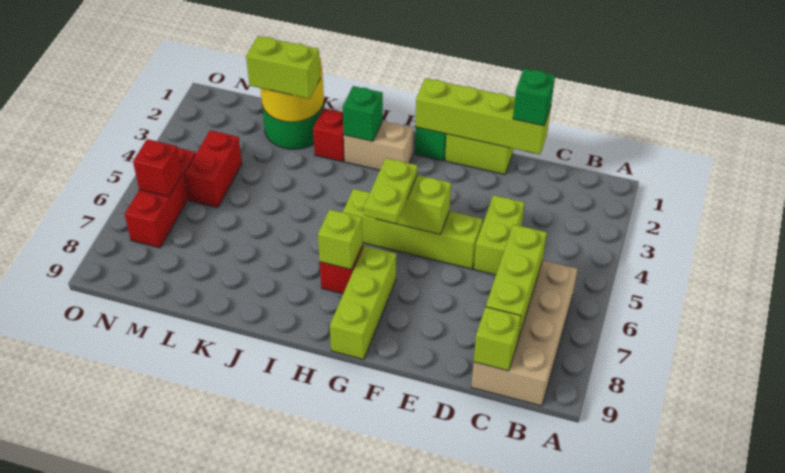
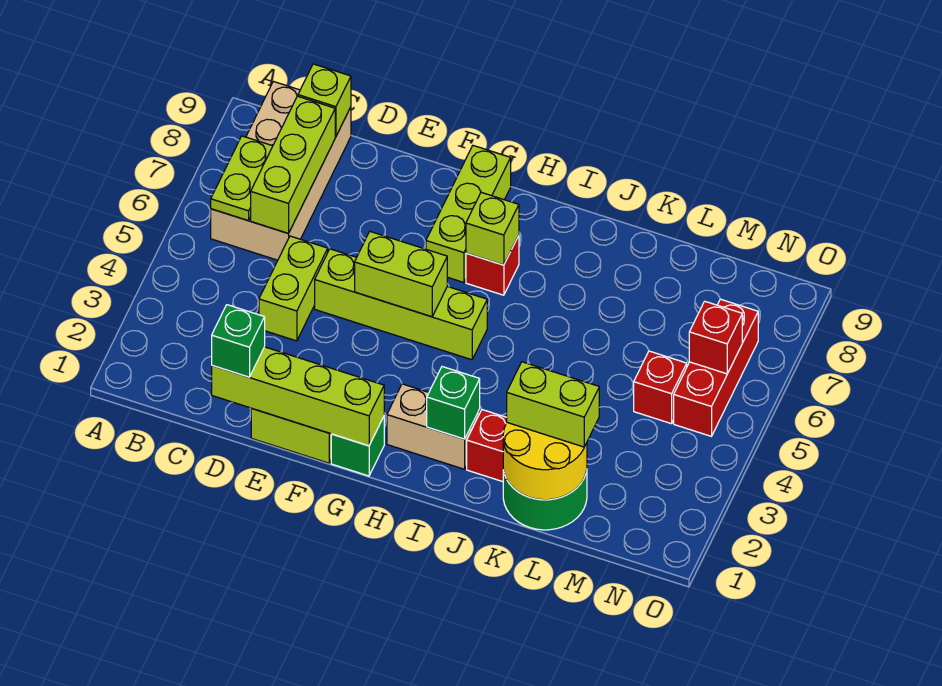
lime 1x2 plate [364,158,418,224] -> lime 1x2 plate moved to [211,136,273,221]
red 1x2 brick [184,130,242,208] -> red 1x1 brick [634,351,687,424]

